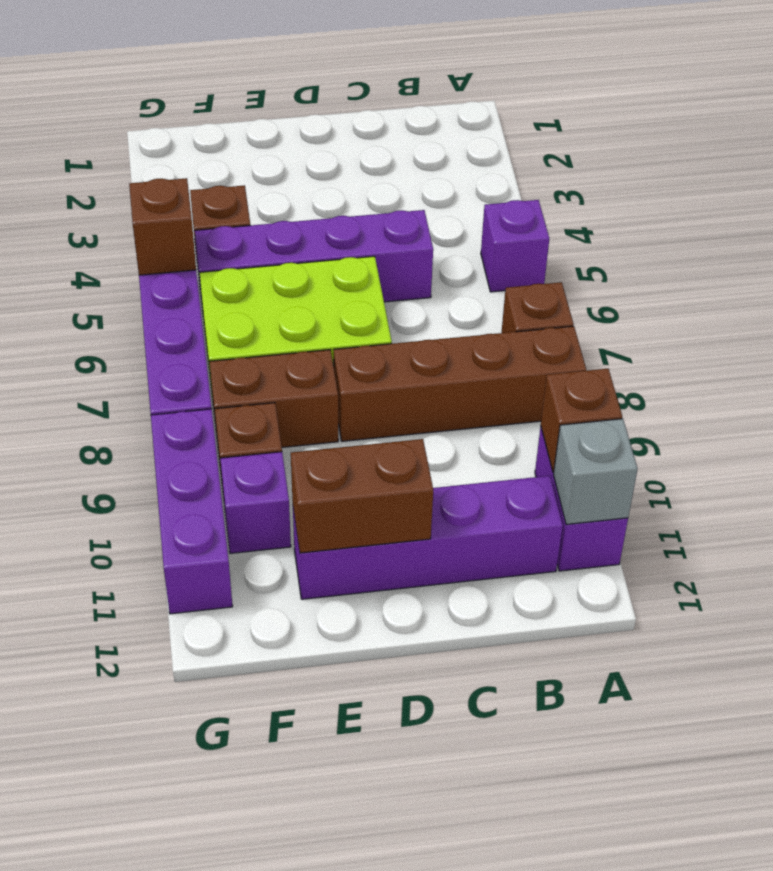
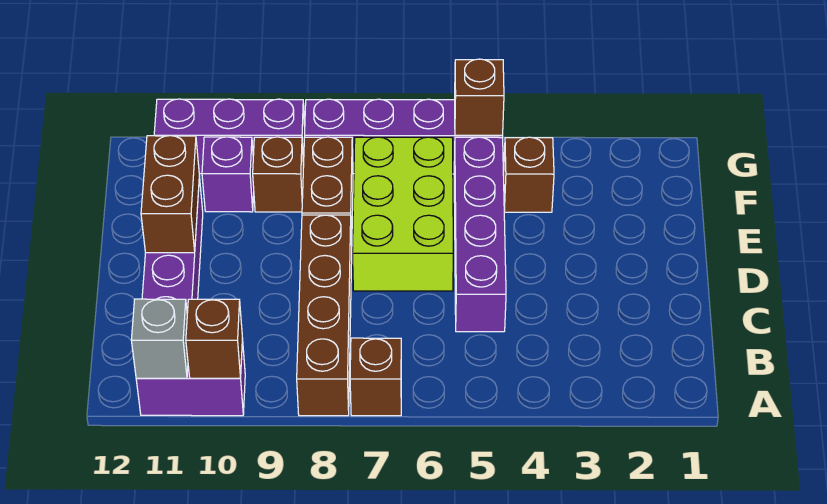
purple 1x1 brick [481,200,549,292] -> none

